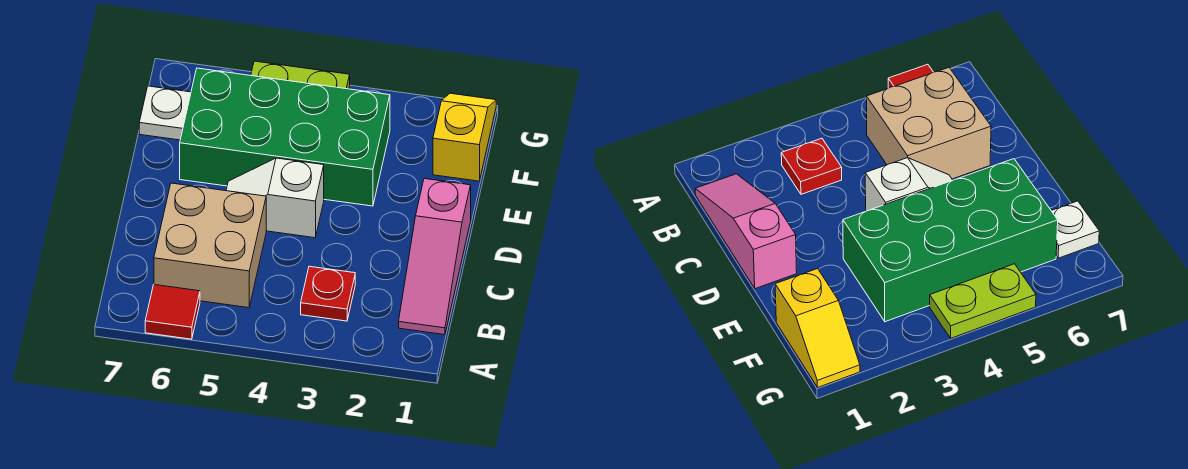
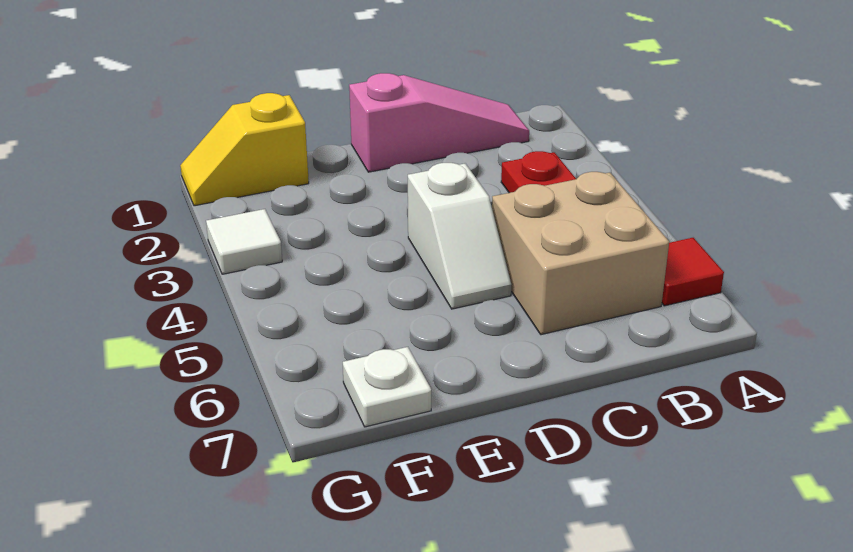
green 2x4 brick [180,68,390,206] -> none
none -> white 1x1 tile [206,209,282,274]
lime 1x2 plate [251,61,350,89] -> none

